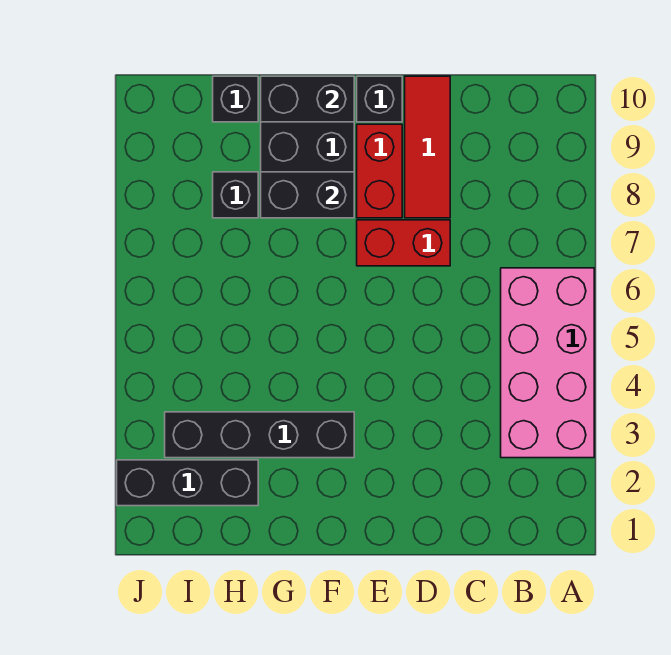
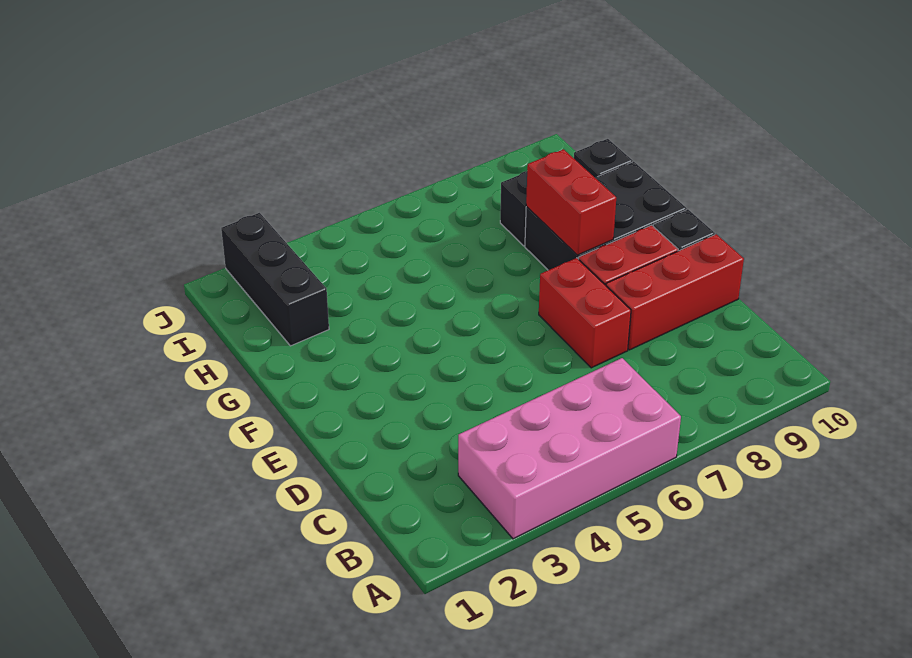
red 1x3 tile [405,76,450,218] -> red 1x3 brick [606,234,744,350]
black 1x4 brick [165,412,354,458] -> none
black 1x2 brick [261,172,354,218] -> red 1x2 brick [526,149,616,255]
black 1x2 brick [261,76,354,122] -> none

